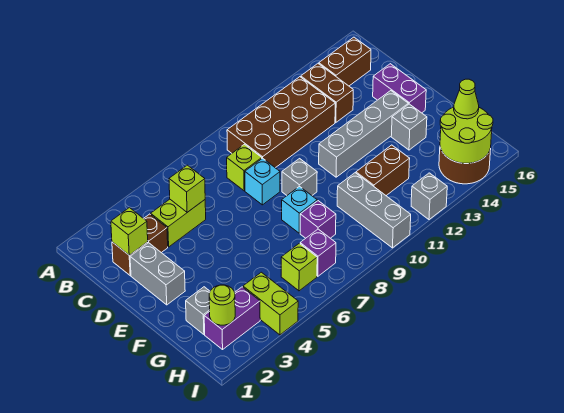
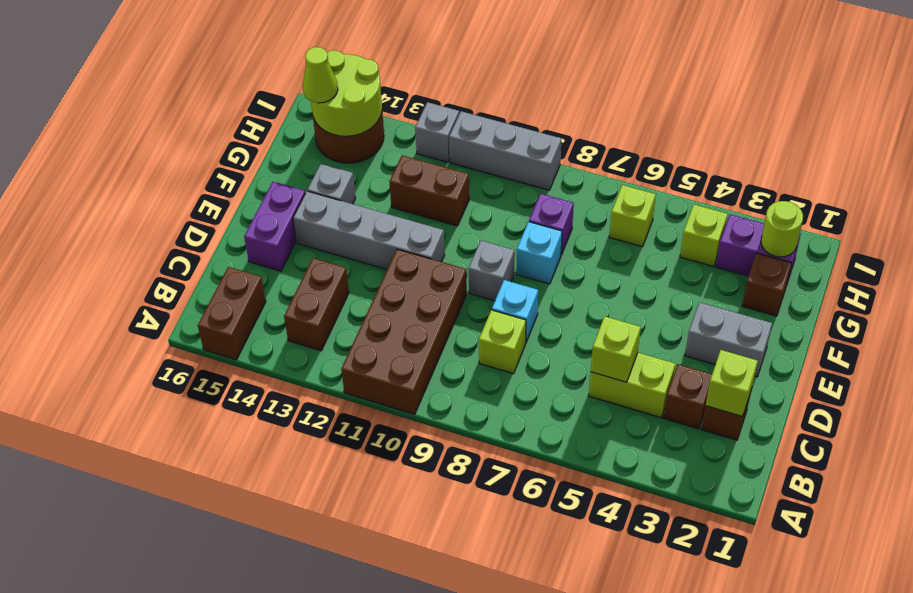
brown 2x4 brick [227,77,335,168] -> brown 2x4 brick turned to [341,249,467,414]
brown 1x2 brick [319,37,371,86] -> brown 1x2 brick turned to [198,267,266,360]
grey 1x2 brick [130,243,185,305] -> grey 1x2 brick turned to [685,302,772,377]
grey 1x1 brick [186,287,210,334] -> brown 1x1 brick [742,253,792,316]
grey 1x3 brick [337,173,411,248] -> grey 1x3 brick turned to [449,111,561,190]
lime 1x2 brick [243,272,298,335] -> lime 1x1 brick [680,205,728,267]
purple 1x1 brick [300,229,336,276] -> none

